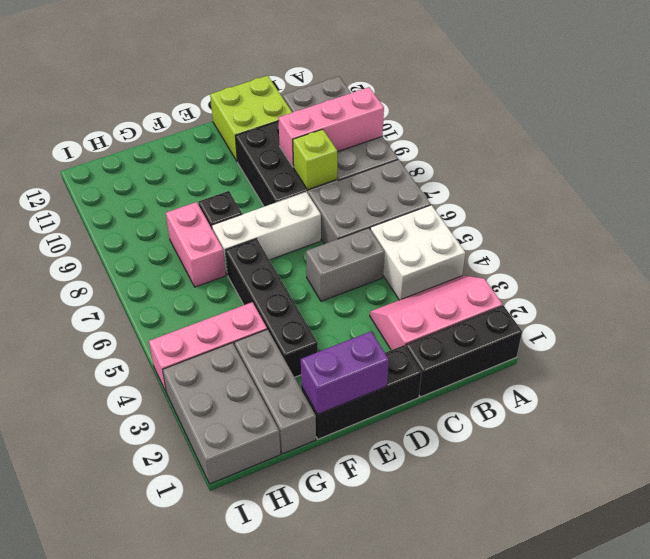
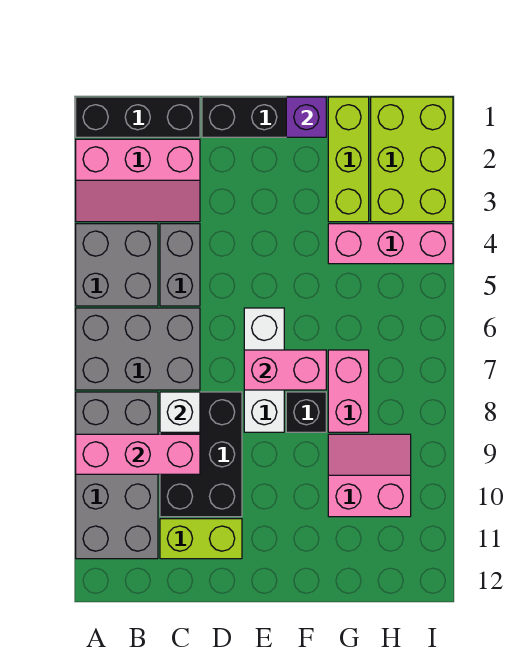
white 2x2 brick [370,205,465,300] -> grey 2x2 brick [76,224,158,306]
grey 1x2 brick [306,228,385,301] -> grey 1x2 brick turned to [160,224,200,306]
lime 1x1 brick [293,129,337,190] -> white 1x1 brick [160,392,200,432]
lime 2x2 brick [210,76,292,162] -> lime 1x2 brick [160,519,242,559]
white 1x3 brick [212,192,321,275] -> white 1x3 brick turned to [244,308,284,432]
purple 1x2 brick [301,331,389,414] -> purple 1x1 brick [286,97,326,137]
none -> pink 1x2 brick [244,350,326,390]
black 1x4 brick [225,239,318,377] -> none
grey 1x3 brick [234,329,316,454] -> lime 1x3 brick [328,97,369,222]
none -> pink 2x2 slope [328,434,411,517]
grey 2x3 brick [163,343,281,484] -> lime 2x3 brick [371,97,453,222]

